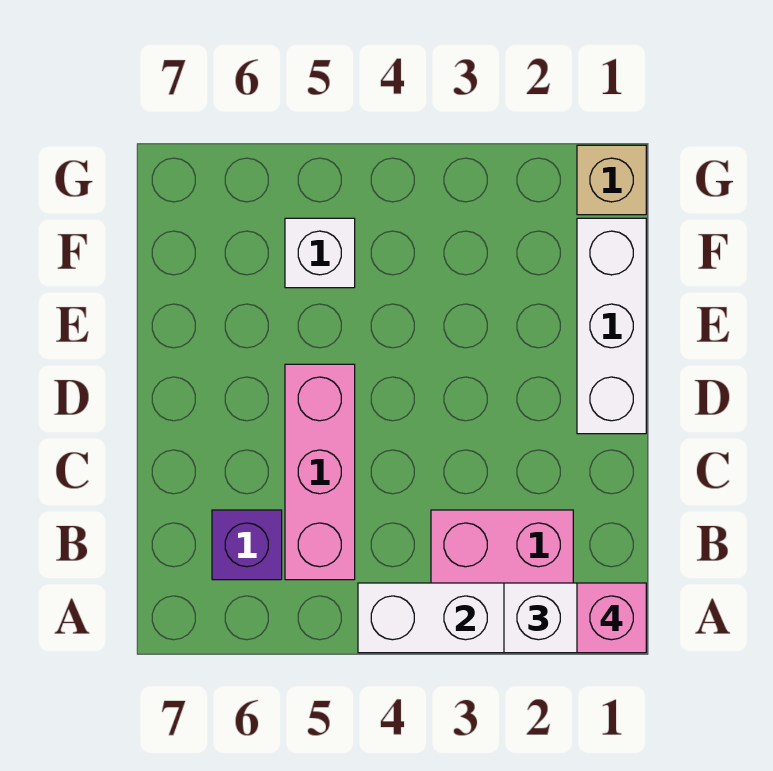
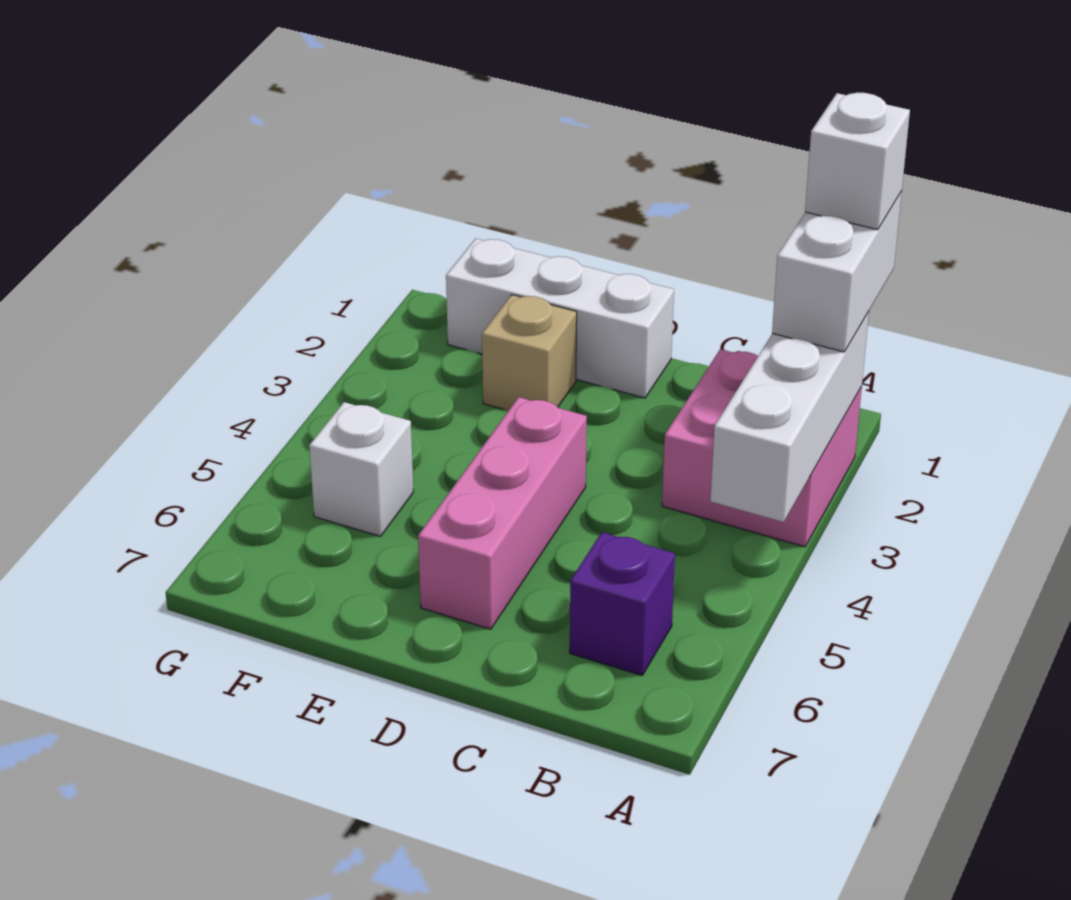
pink 1x1 brick [577,583,646,653] -> white 1x1 brick [805,93,910,230]
pink 1x3 brick [285,364,355,580] -> pink 1x3 brick turned to [418,397,587,629]
tan 1x1 brick [577,145,646,215] -> tan 1x1 brick moved to [482,295,577,411]

